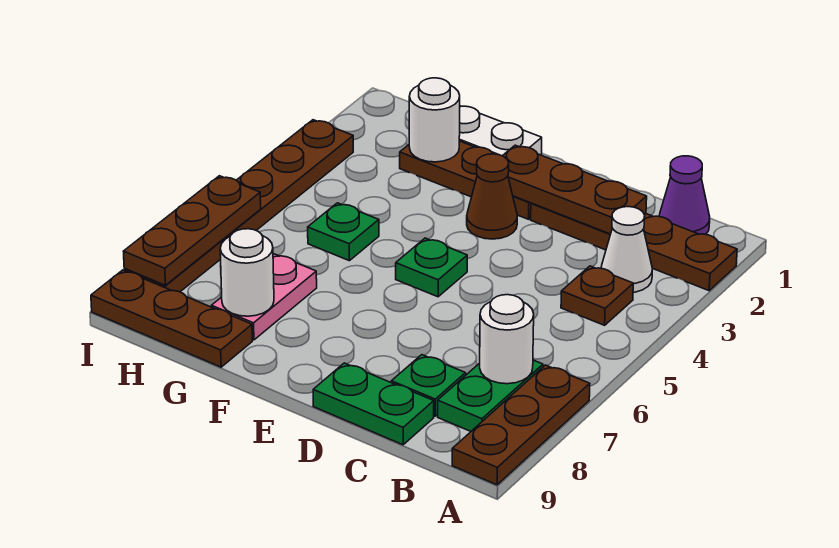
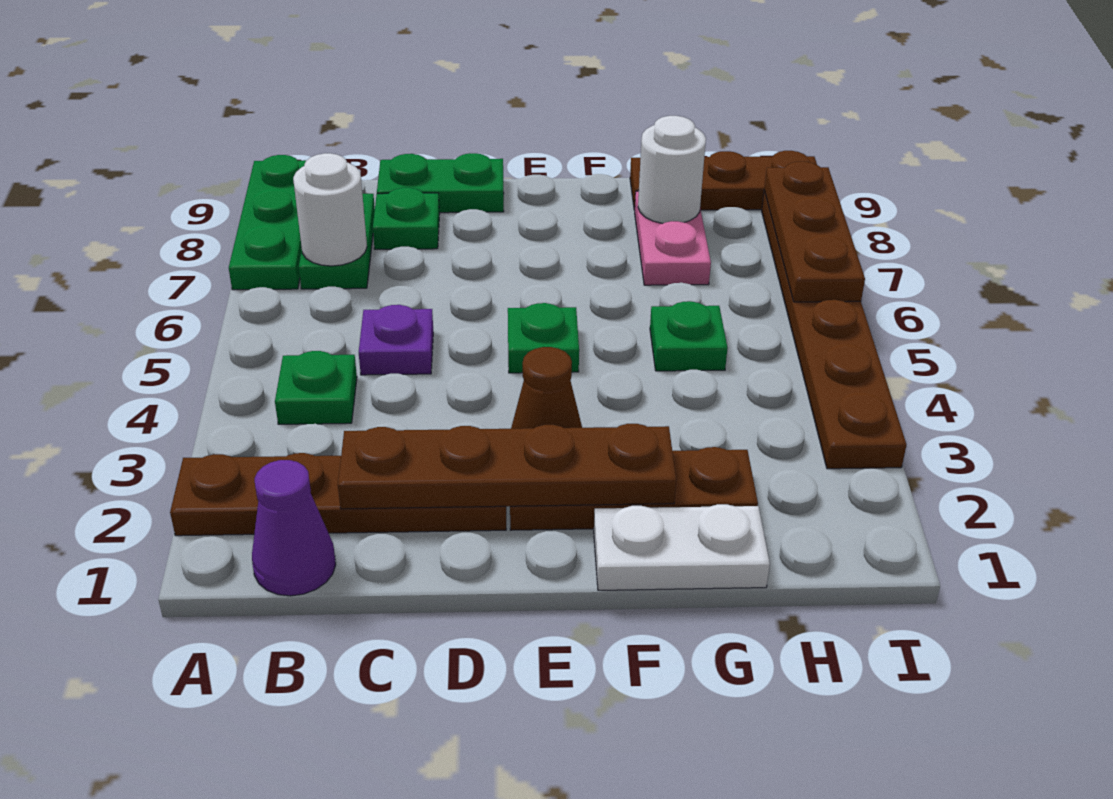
brown 1x3 plate [452,365,590,485] -> green 1x3 plate [229,155,306,290]
white 1x1 cone [601,207,652,292] -> none
brown 1x1 plate [561,266,633,325] -> green 1x1 plate [275,351,357,424]
brown 1x3 plate [503,145,647,234] -> brown 1x4 plate [338,424,676,509]
none -> purple 1x1 plate [359,305,433,375]
white 1x1 round brick [409,78,460,162] -> none

